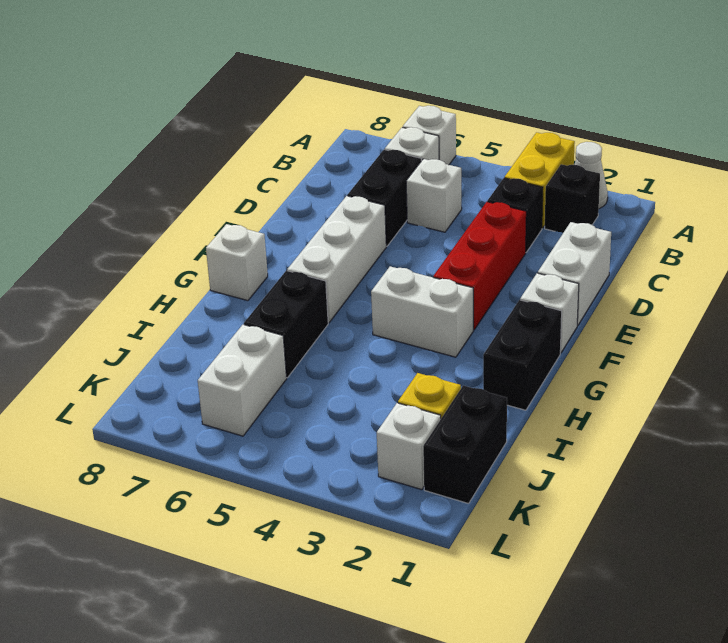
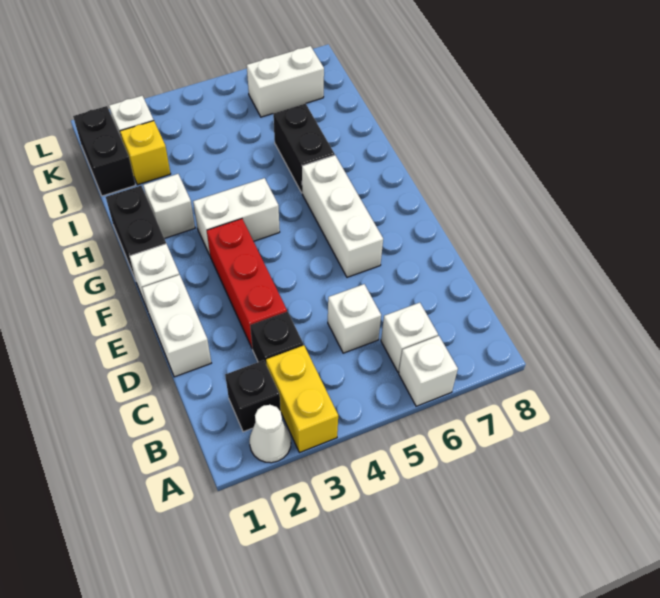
black 1x2 brick [347,149,421,246] -> none
white 1x1 brick [206,224,268,301] -> white 1x1 brick moved to [143,174,195,239]
white 1x2 brick [198,325,287,436] -> white 1x2 brick turned to [247,46,324,117]

